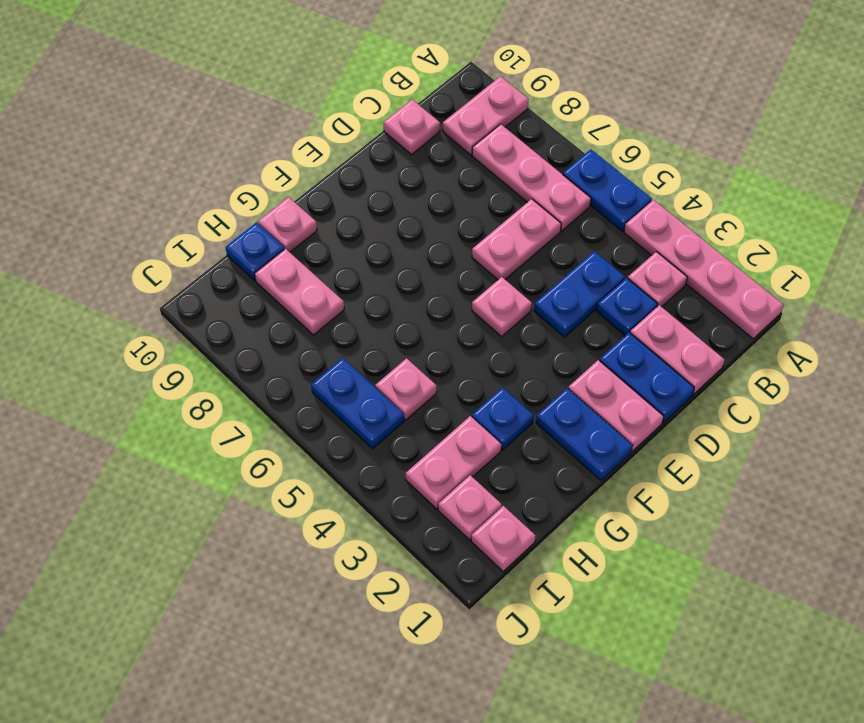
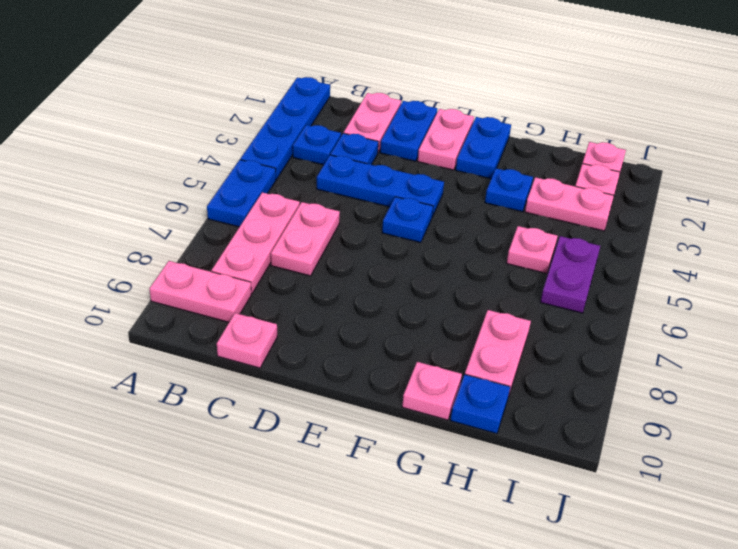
pink 1x4 plate [624,200,783,339] -> blue 1x4 plate [240,77,330,180]
pink 1x1 plate [628,252,687,307] -> blue 1x1 plate [293,125,341,165]
blue 1x2 plate [534,251,625,337] -> blue 1x3 plate [317,155,444,217]
pink 1x2 plate [472,199,561,280] -> pink 1x2 plate turned to [271,202,340,276]
pink 1x1 plate [472,277,532,336] -> blue 1x1 plate [382,197,433,243]
blue 1x2 plate [311,358,404,449] -> purple 1x2 plate [541,236,600,313]

